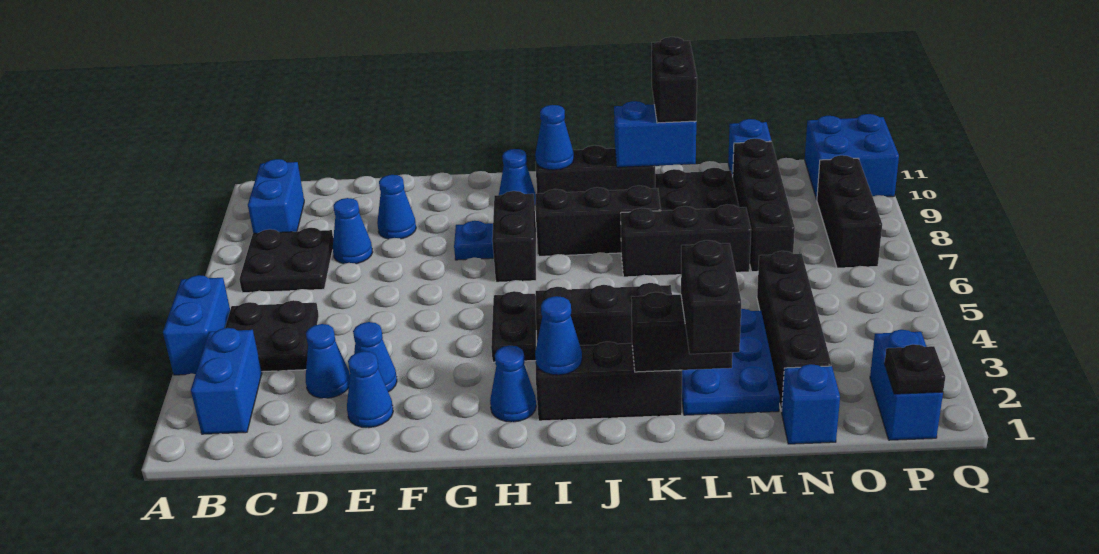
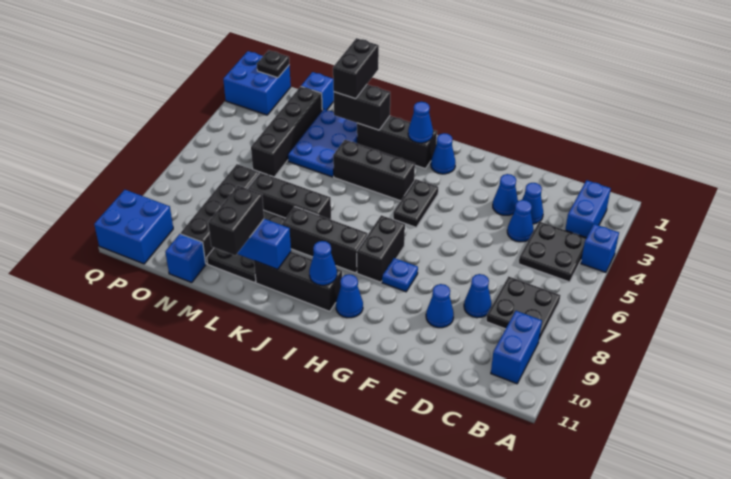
blue 1x2 brick [163,275,230,375] -> blue 1x1 brick [581,224,619,272]
blue 1x1 cone [347,351,393,428] -> blue 1x1 cone moved to [507,200,534,242]
blue 1x2 brick [870,330,943,440] -> blue 2x2 brick [223,51,291,115]
black 1x3 brick [817,155,882,268] -> none

